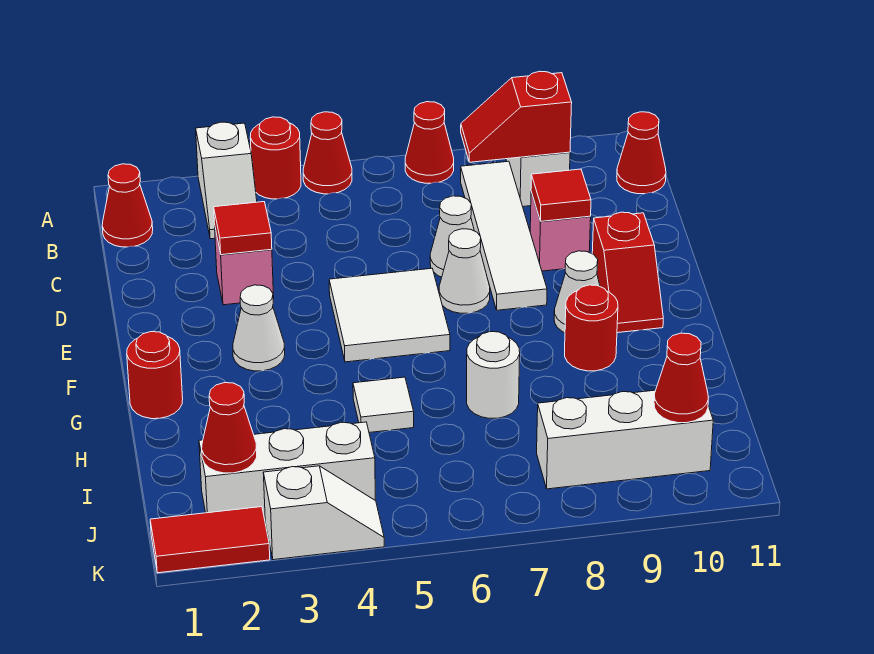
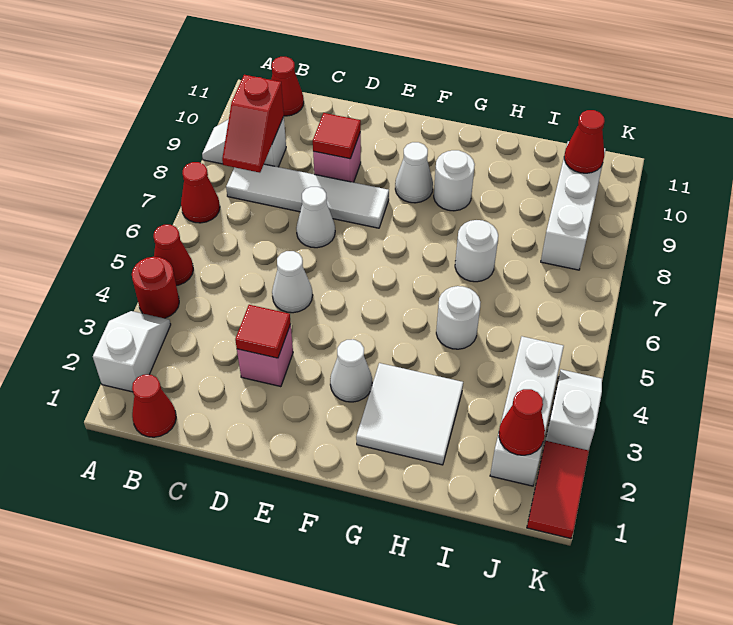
white 1x2 slope [196,122,257,239] -> white 1x2 slope turned to [93,311,171,392]
white 2x2 tile [329,268,450,362] -> white 2x2 tile moved to [356,363,463,465]
white 1x1 cone [439,229,490,313] -> white 1x1 cone moved to [272,251,313,313]
red 1x2 slope [592,212,663,333] -> none
red 1x1 round brick [127,332,183,419] -> none
red 1x1 round brick [565,285,618,371] -> white 1x1 round brick [434,150,475,211]
white 1x1 tile [353,377,414,433] -> white 1x1 round brick [436,286,481,349]

